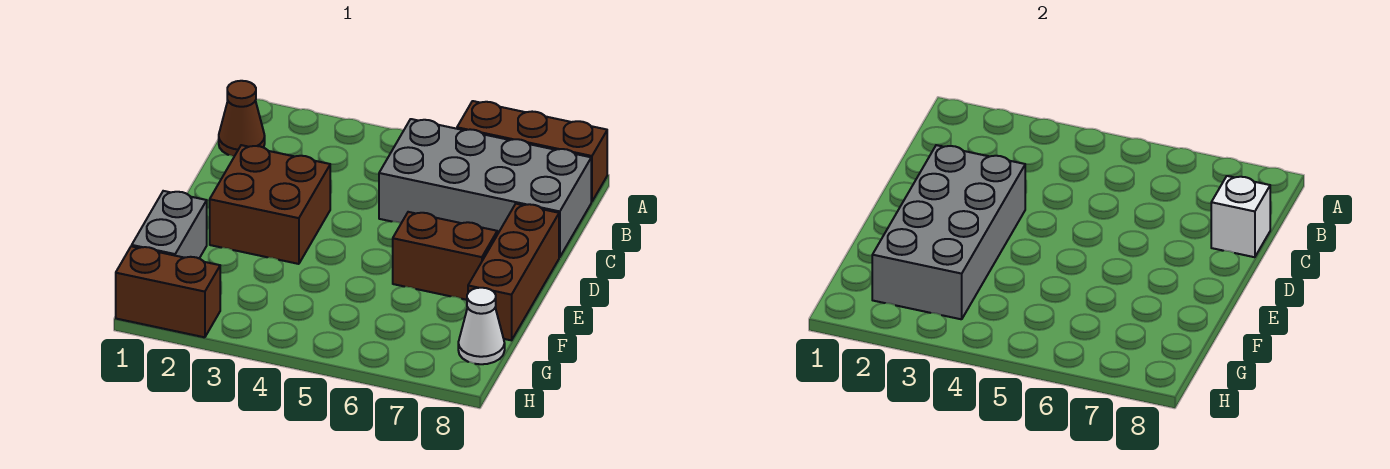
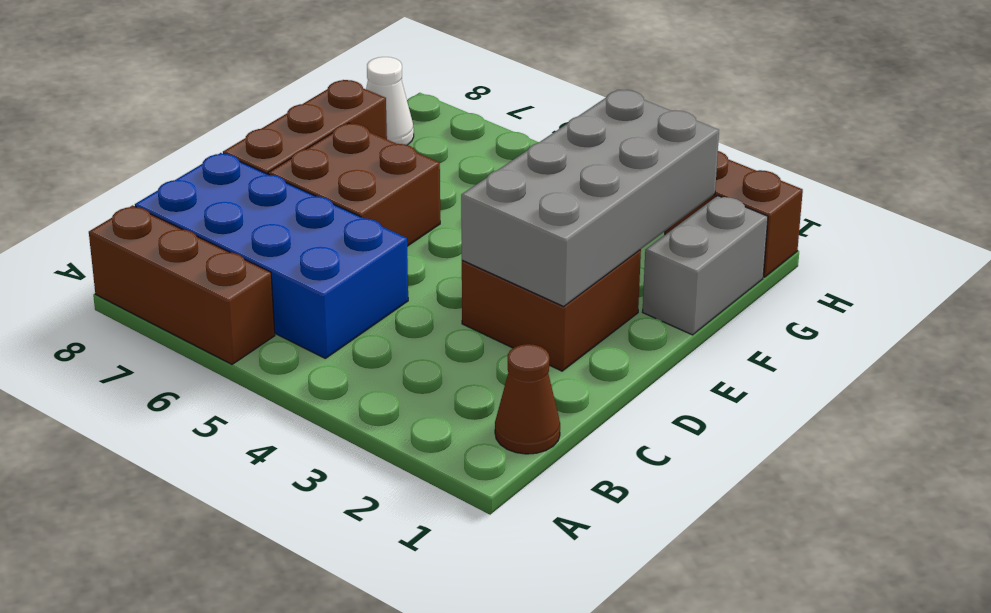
grey 2x4 brick [379,119,591,257] -> blue 2x4 brick [135,153,408,359]
white 1x1 brick [1211,176,1270,257] -> none
brown 1x2 brick [393,212,497,300] -> brown 2x2 brick [268,123,440,246]

